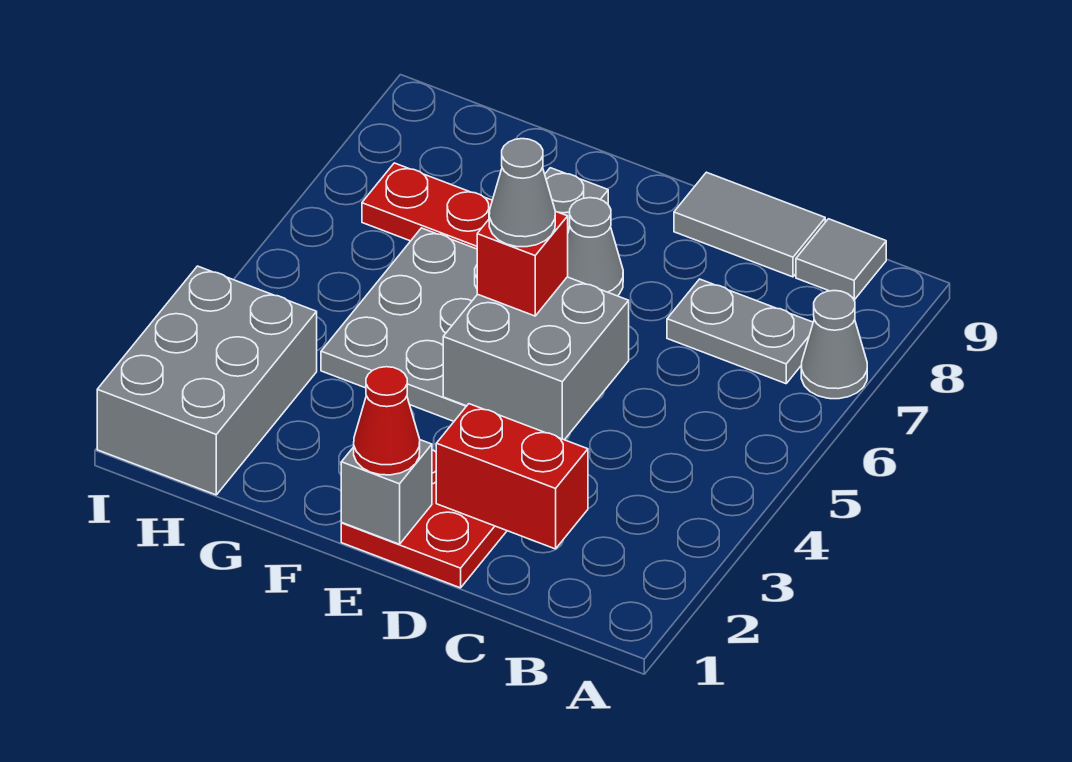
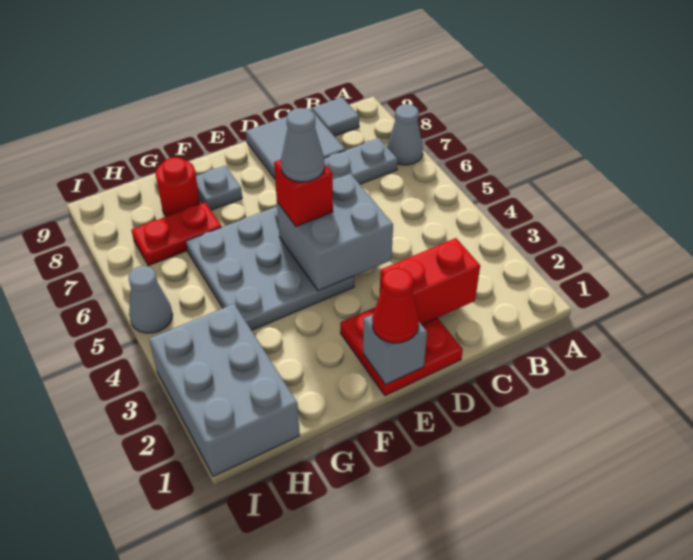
grey 1x2 tile [674,172,825,277] -> grey 2x2 tile [246,108,345,179]
grey 1x1 cone [568,198,623,296] -> grey 1x1 cone moved to [128,266,172,333]
none -> red 1x1 round brick [156,157,200,216]

